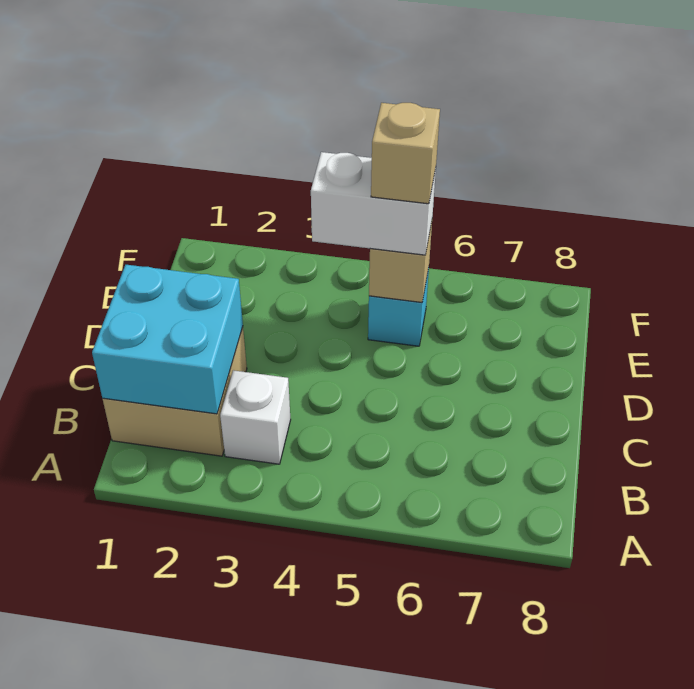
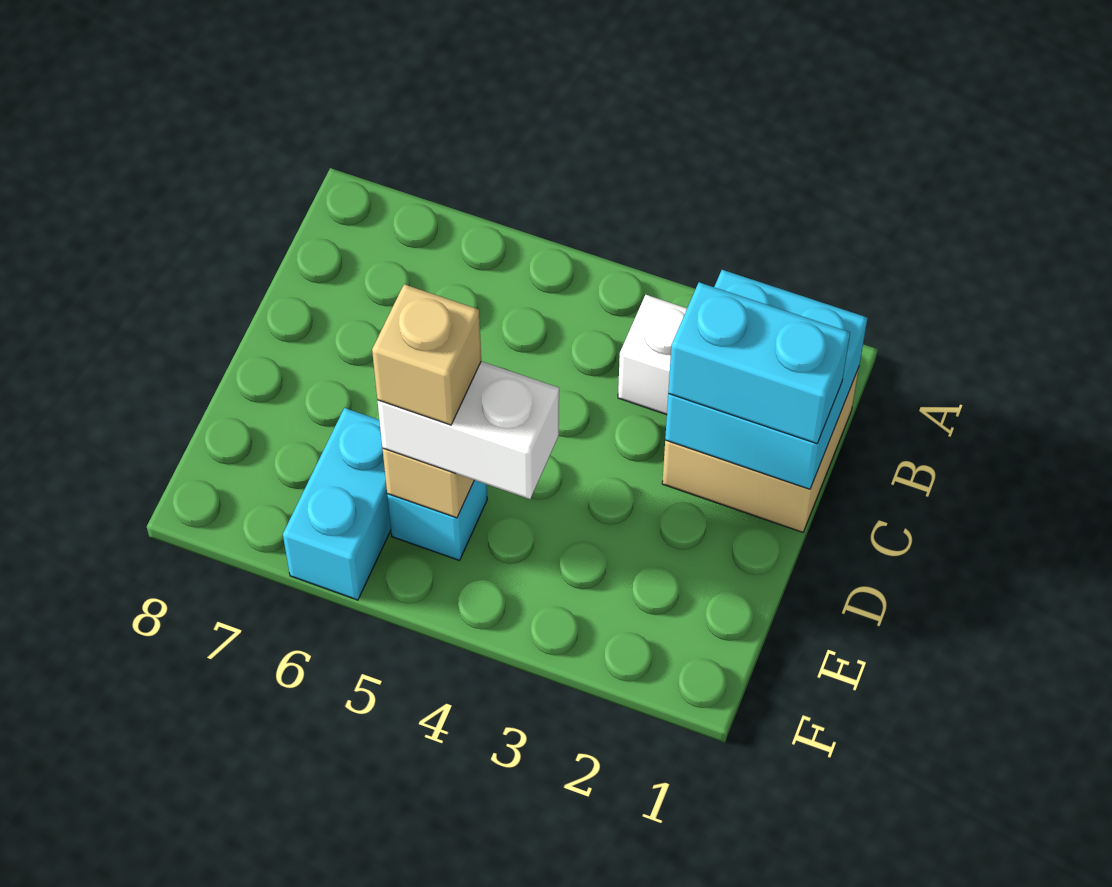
none -> cyan 1x2 brick [668,282,850,444]
none -> cyan 1x2 brick [283,408,391,600]

